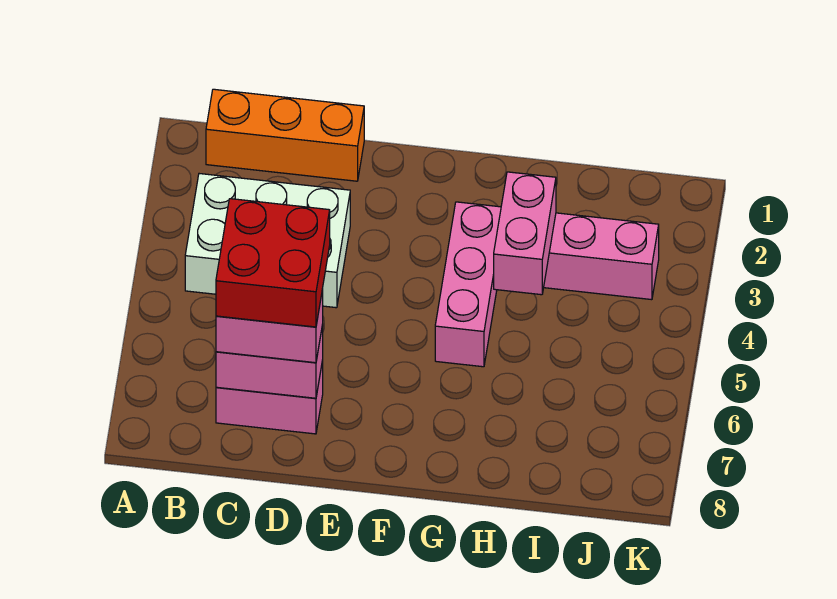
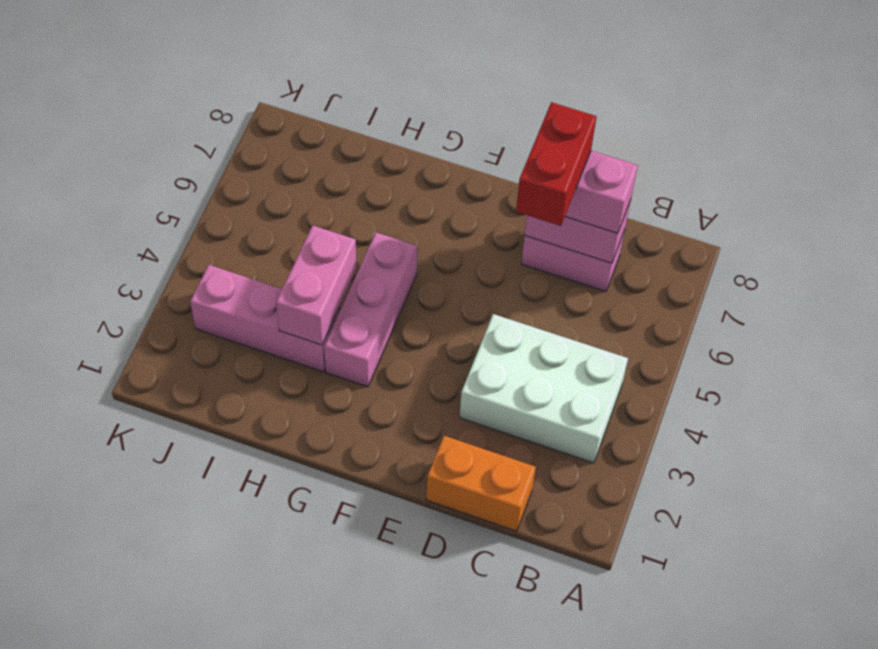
orange 1x3 brick [206,89,364,181] -> orange 1x2 brick [426,436,536,531]
red 2x2 brick [216,199,330,327] -> red 1x2 brick [516,102,597,226]

